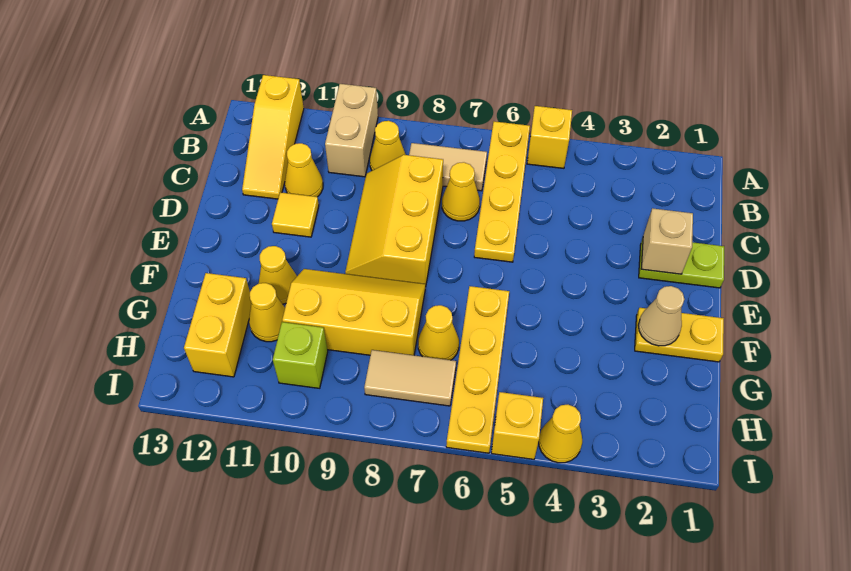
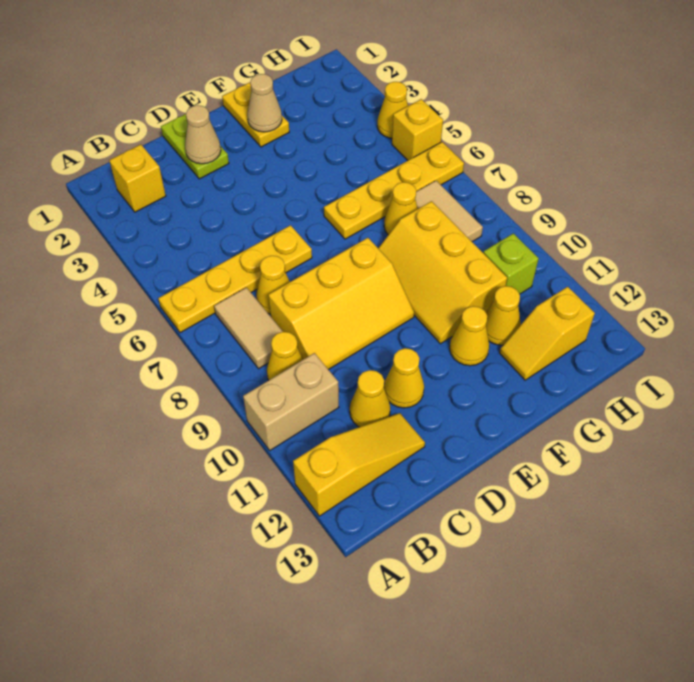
yellow 1x1 brick [527,106,572,168] -> yellow 1x1 brick moved to [109,144,166,212]
tan 1x1 brick [641,208,693,274] -> tan 1x1 cone [185,105,221,164]
yellow 1x1 tile [272,192,319,237] -> yellow 1x1 cone [384,348,424,408]
yellow 1x2 brick [184,273,251,377] -> yellow 1x2 slope [500,287,595,380]

